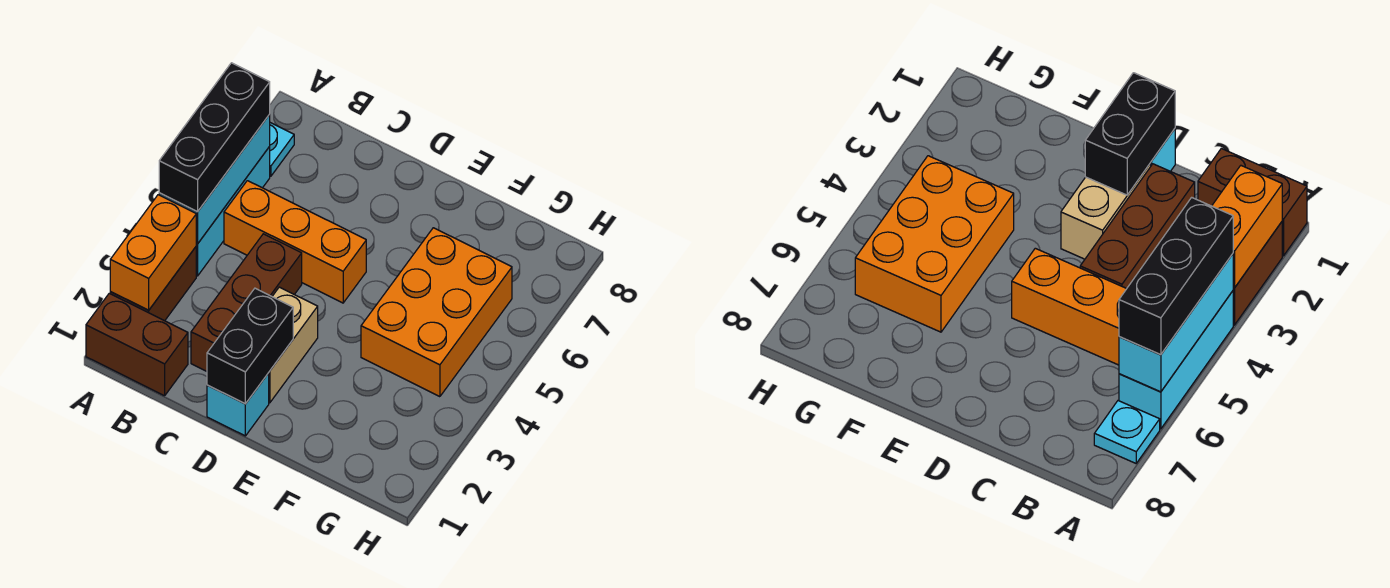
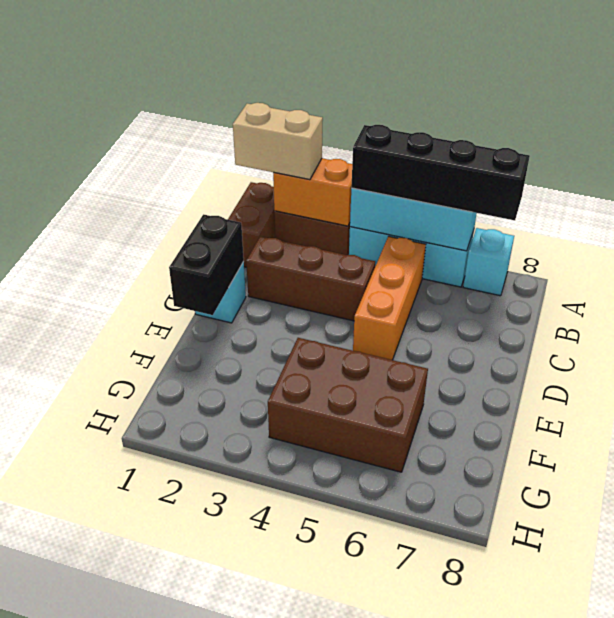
black 1x3 brick [159,63,270,212] -> black 1x4 brick [351,125,530,220]
cyan 1x1 plate [269,123,294,176] -> cyan 1x1 brick [463,228,514,296]
black 1x2 brick [207,288,293,404] -> black 1x2 brick turned to [169,214,244,315]
tan 1x2 brick [269,287,318,403] -> tan 1x2 brick moved to [233,103,323,180]
orange 2x3 brick [361,228,512,397] -> brown 2x3 brick [268,338,428,472]

